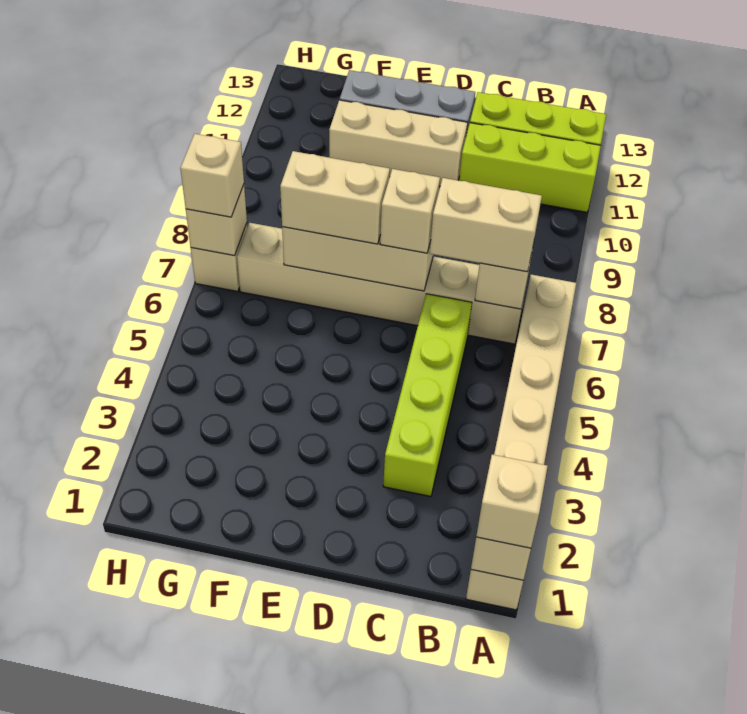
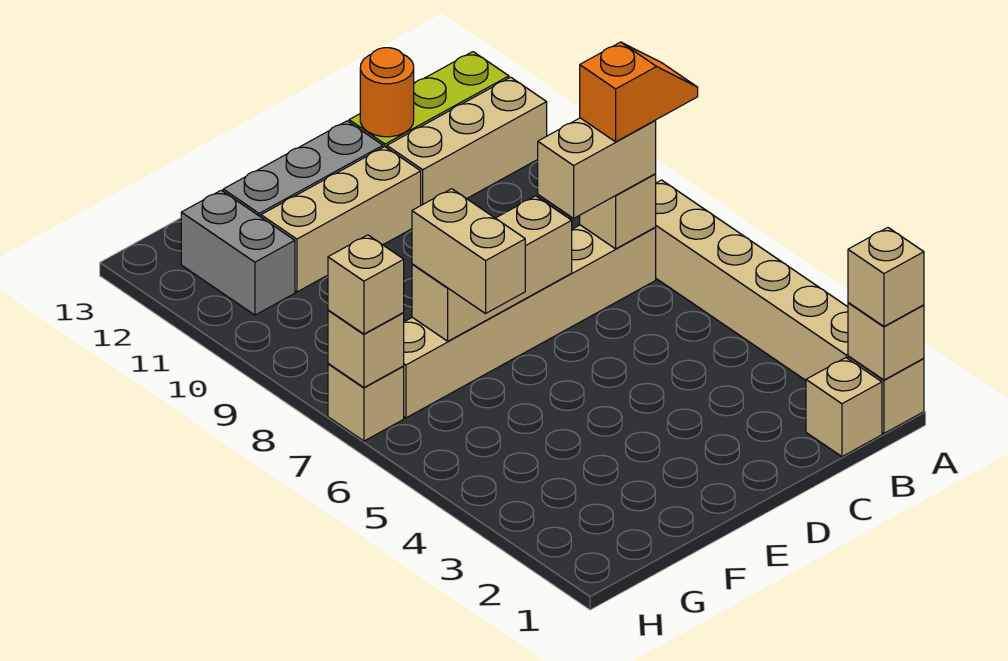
none -> orange 1x2 slope [580,42,698,142]
lime 1x3 brick [459,123,601,212] -> tan 1x3 brick [387,77,547,205]
lime 1x4 brick [383,294,472,496] -> none
none -> orange 1x1 round brick [360,48,414,137]
tan 1x1 brick [380,169,440,253] -> tan 1x1 brick moved to [806,358,882,457]
tan 1x2 brick [280,151,390,244] -> tan 1x2 brick turned to [412,189,525,314]
none -> grey 1x2 brick [181,190,295,315]

